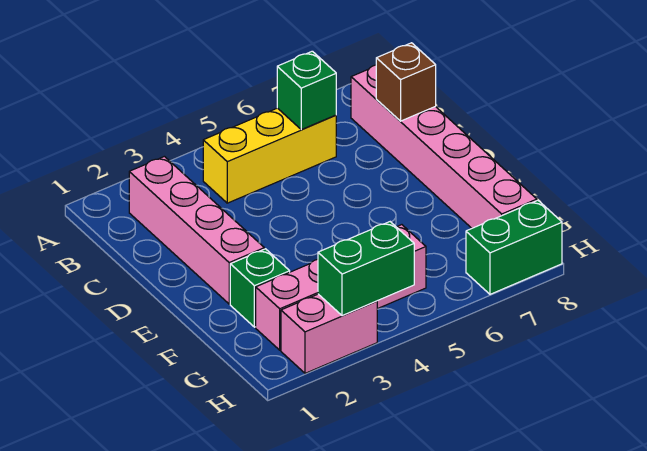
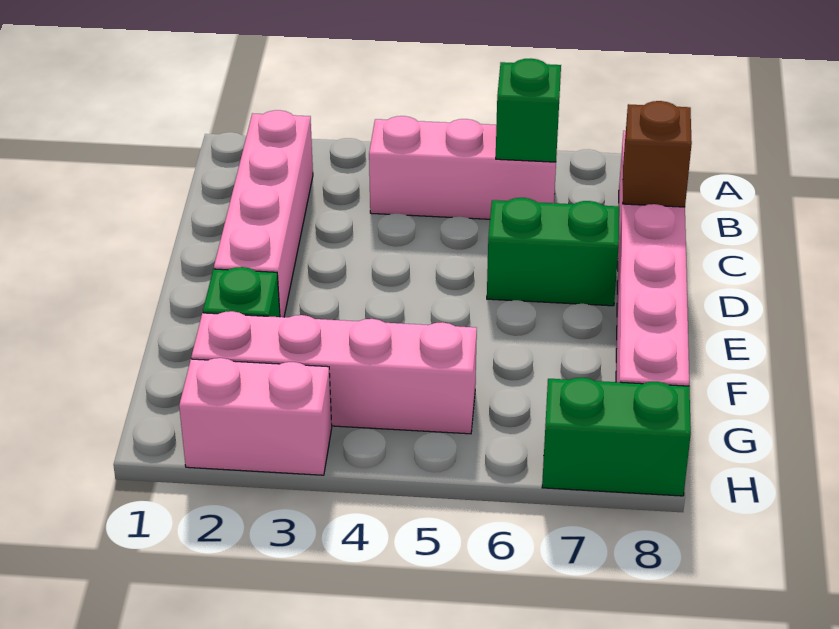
yellow 1x3 brick [203,108,336,203] -> pink 1x3 brick [369,116,556,219]
green 1x2 brick [318,222,414,316] -> green 1x2 brick moved to [487,198,619,306]

